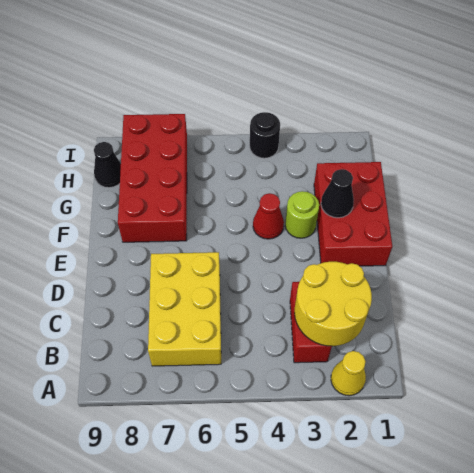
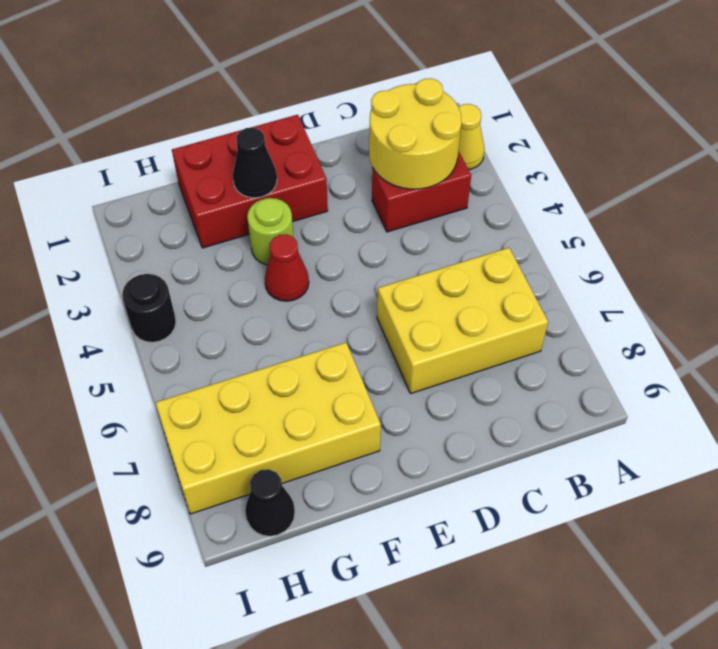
red 2x4 brick [118,114,187,242] -> yellow 2x4 brick [155,342,381,514]

